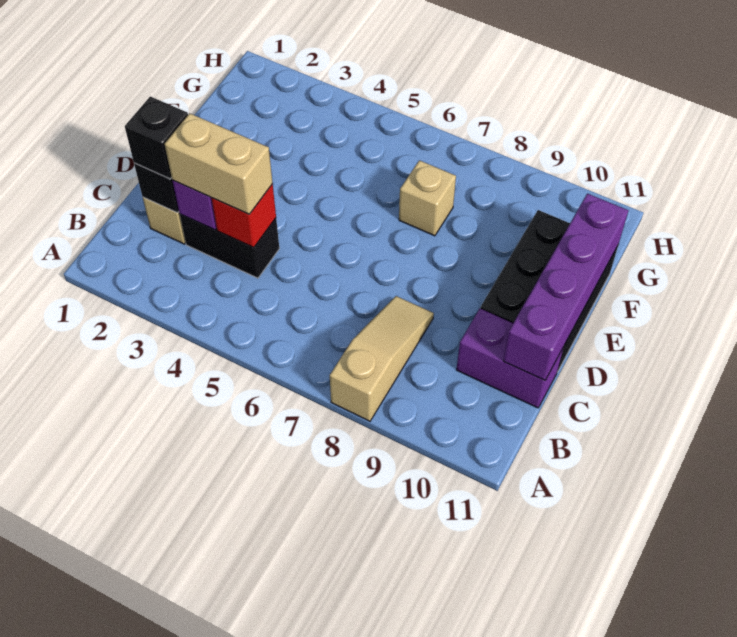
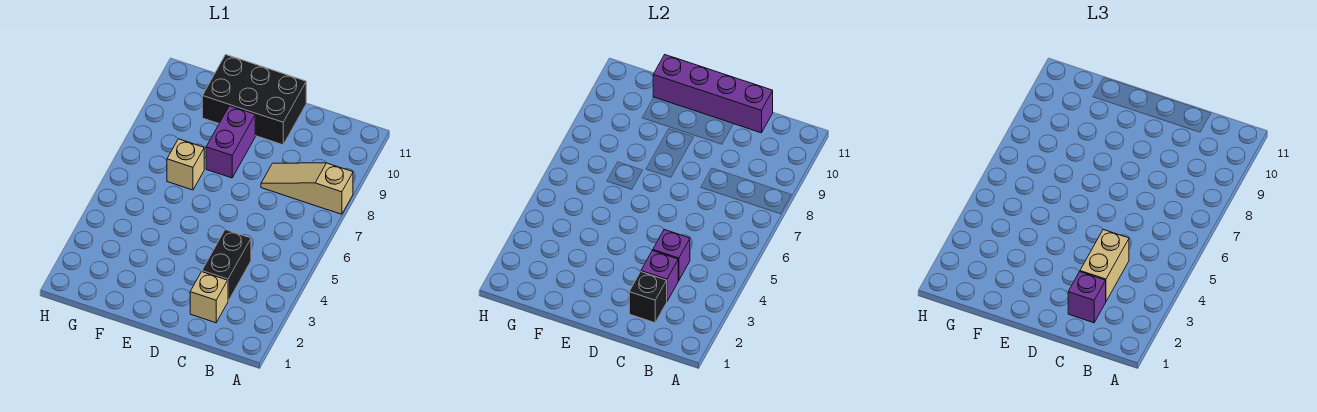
black 1x1 brick [125,96,188,179] -> purple 1x1 brick [1068,272,1106,323]
red 1x1 brick [212,184,276,248] -> purple 1x1 brick [653,230,690,281]
purple 1x2 brick [457,309,564,408] -> purple 1x2 brick moved to [206,106,255,178]

